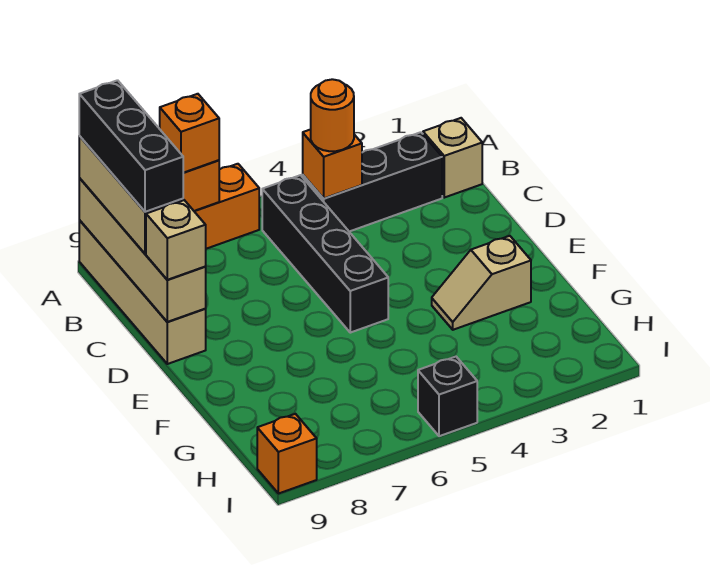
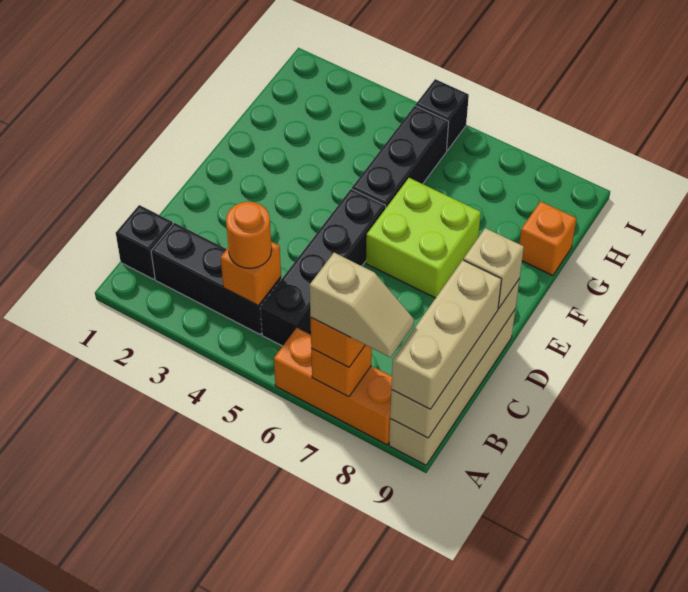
black 1x3 brick [79,80,183,212] -> black 1x3 brick moved to [352,106,449,207]
tan 1x1 brick [423,118,482,198] -> black 1x1 brick [116,205,173,279]
none -> lime 2x2 brick [366,178,481,298]
tan 1x2 slope [432,236,531,330] -> tan 1x2 slope moved to [310,253,414,358]
orange 1x1 brick [257,414,317,494] -> orange 1x1 brick moved to [519,201,577,276]

